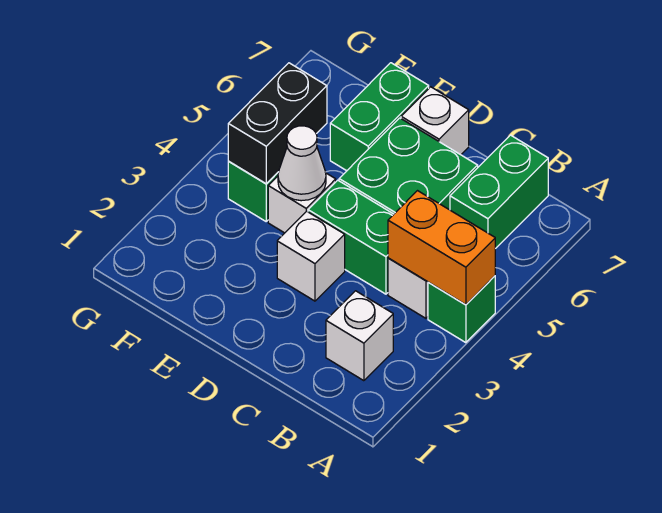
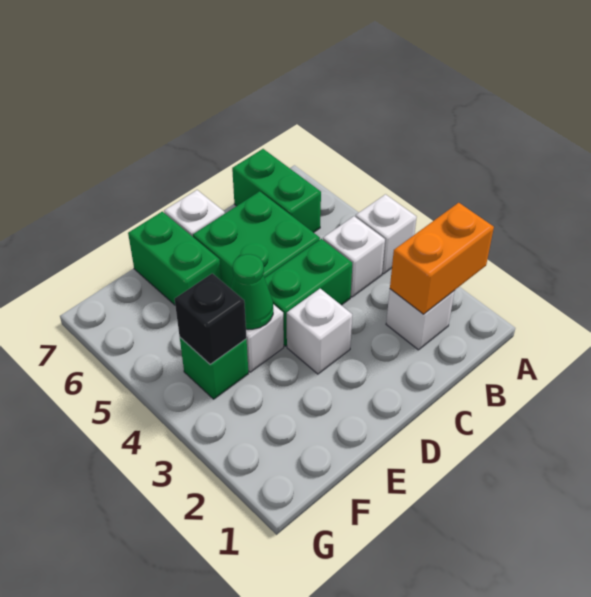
green 1x1 brick [428,276,495,343] -> white 1x1 brick [355,194,417,274]
orange 1x2 brick [388,191,495,305] -> orange 1x2 brick moved to [390,203,494,314]
white 1x1 cone [278,126,326,201] -> green 1x1 cone [231,254,273,329]
black 1x2 brick [228,63,327,184] -> black 1x1 brick [175,273,246,364]

